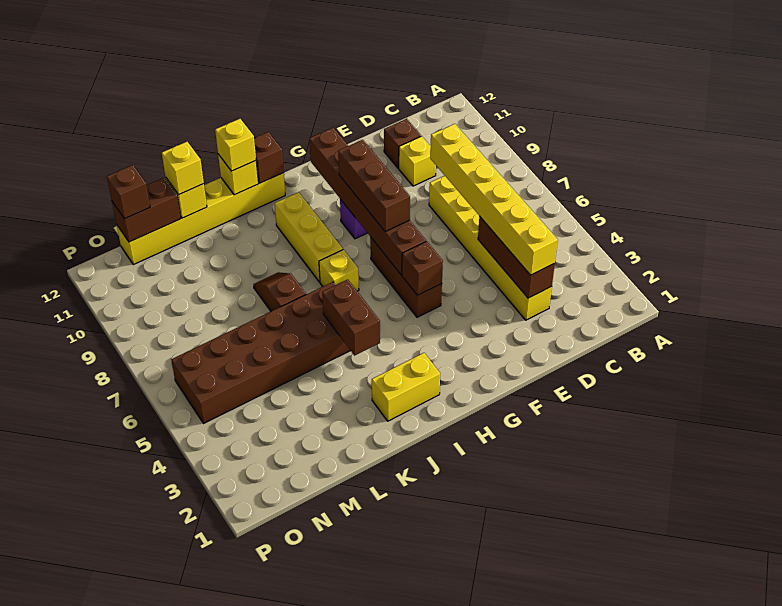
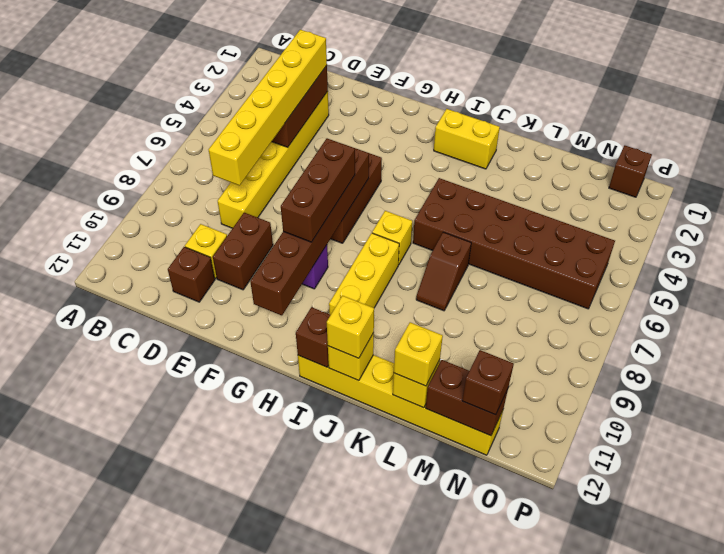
brown 1x1 brick [402,241,443,295] -> brown 1x1 brick moved to [609,145,652,197]
brown 1x2 brick [322,279,380,356] -> brown 1x2 brick moved to [213,213,273,290]

